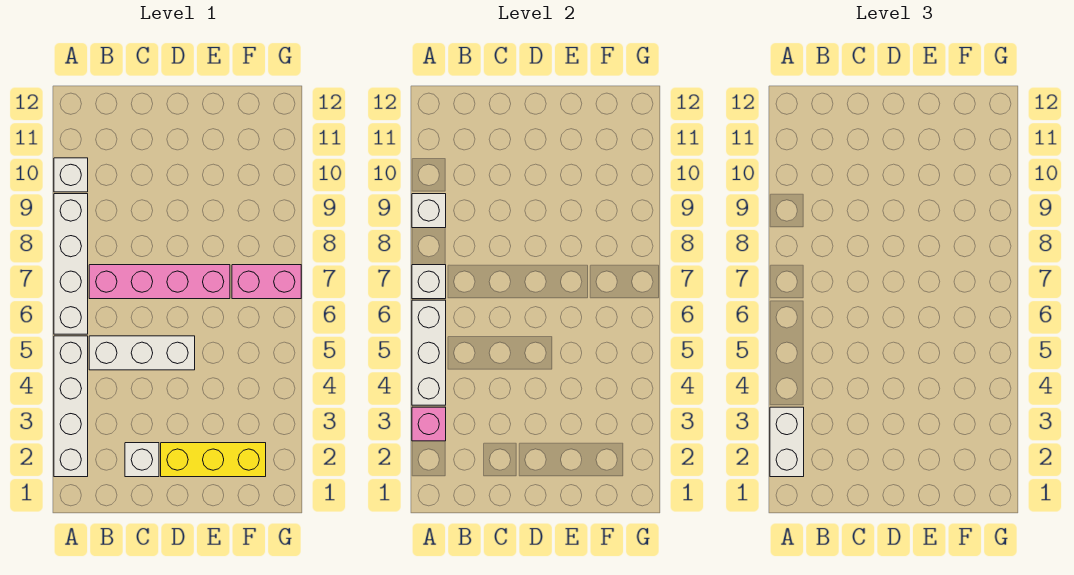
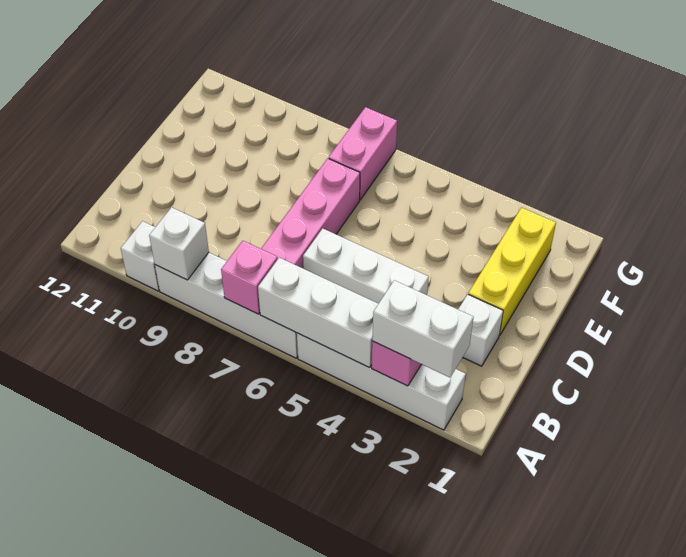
white 1x1 brick [412,265,446,299] -> pink 1x1 brick [221,241,278,314]
white 1x3 brick [89,336,195,370] -> white 1x3 brick turned to [303,228,429,304]

